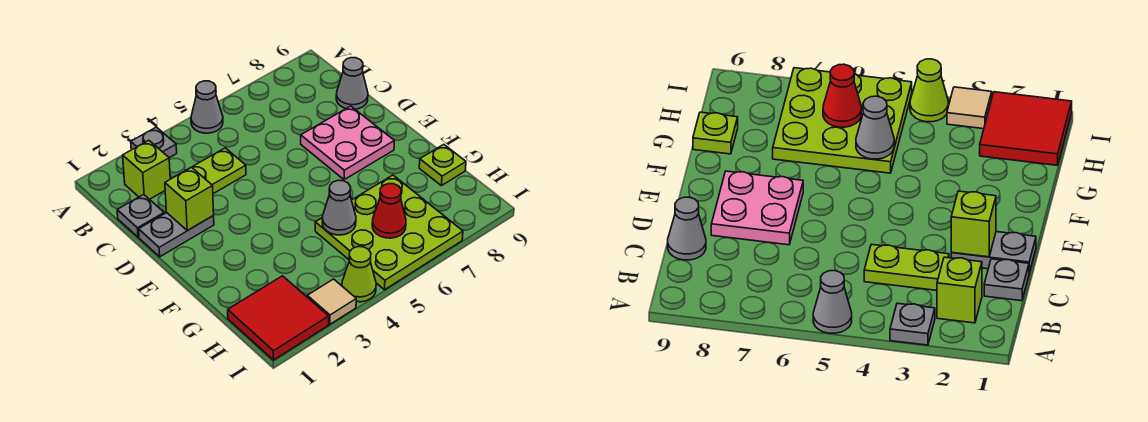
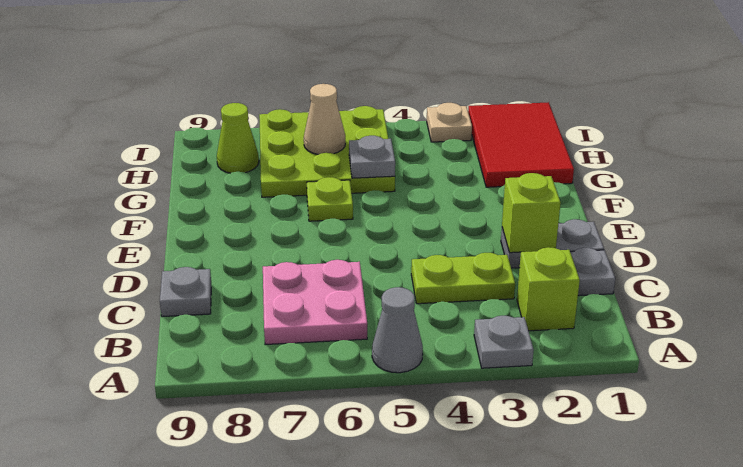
grey 1x1 cone [336,58,368,109] -> grey 1x1 plate [160,267,211,317]
pink 2x2 plate [301,106,394,180] -> pink 2x2 plate moved to [263,260,367,345]
grey 1x1 cone [322,180,356,235] -> grey 1x1 plate [349,136,395,178]
lime 1x1 plate [419,144,466,186] -> lime 1x1 plate moved to [307,177,353,221]
red 2x2 tile [228,276,329,360] -> red 2x3 tile [468,102,574,187]
red 1x1 cone [372,184,406,238] -> tan 1x1 cone [304,84,345,155]
tan 1x1 tile [307,279,356,324] -> tan 1x1 plate [427,103,472,142]
lime 1x1 cone [342,247,376,302] -> lime 1x1 cone moved to [217,103,259,173]

